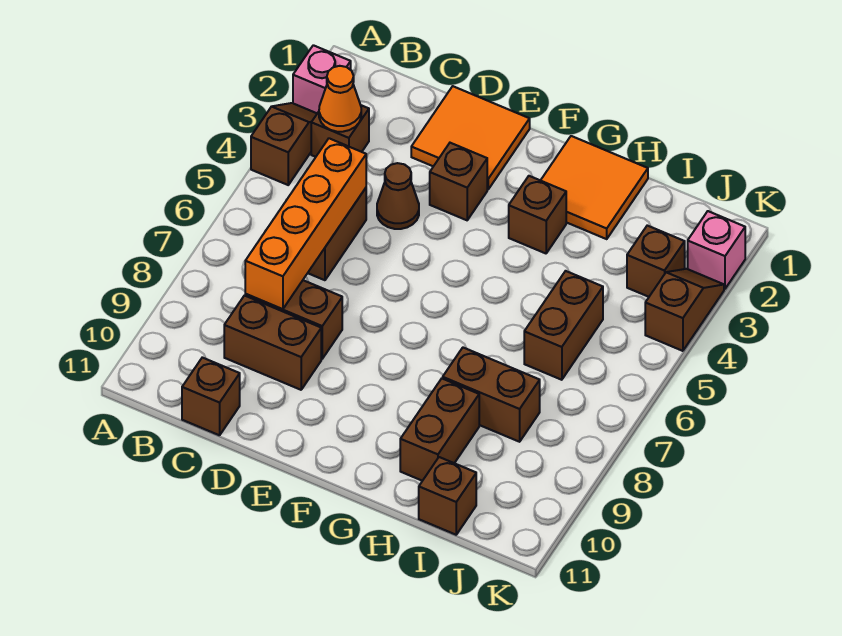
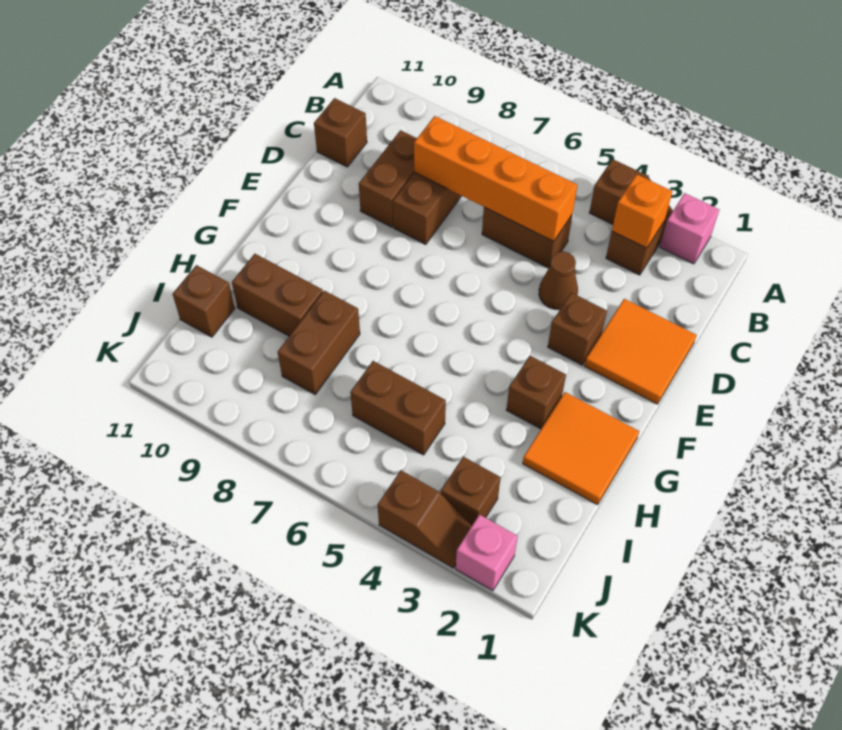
orange 1x1 cone [319,66,361,132] -> orange 1x1 brick [612,174,672,248]

